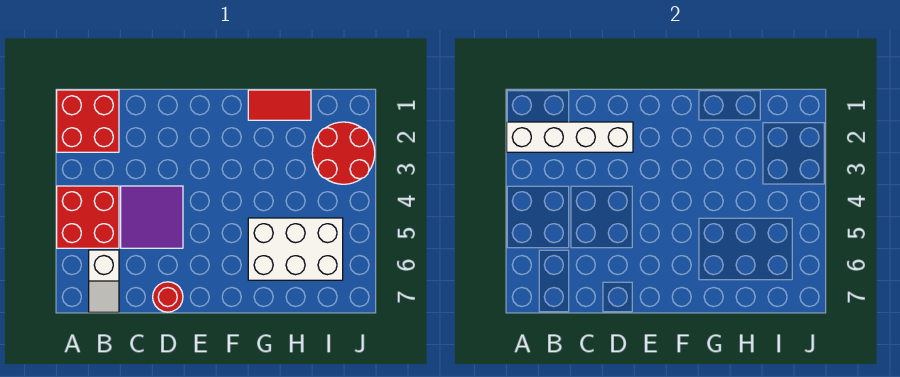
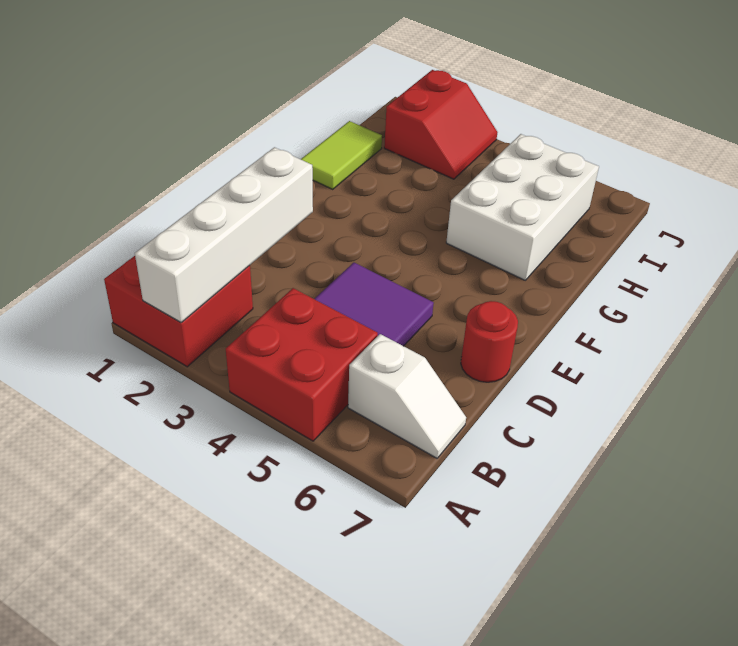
red 1x2 tile [248,90,311,120] -> lime 1x2 tile [301,121,382,189]
red 2x2 round brick [312,122,375,184] -> red 2x2 slope [384,70,497,179]

